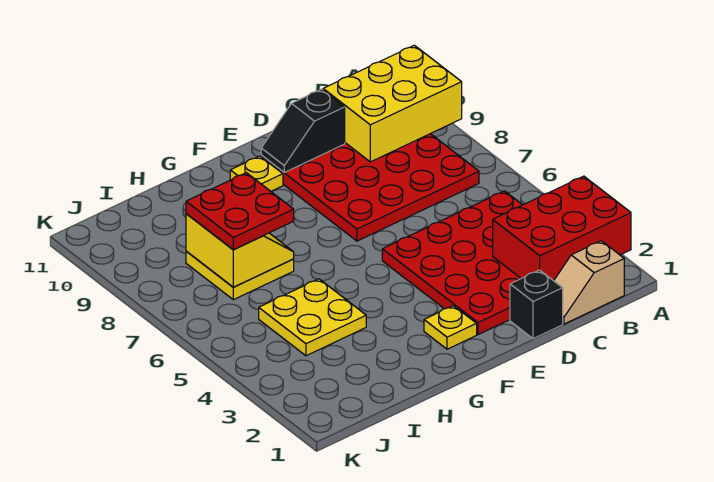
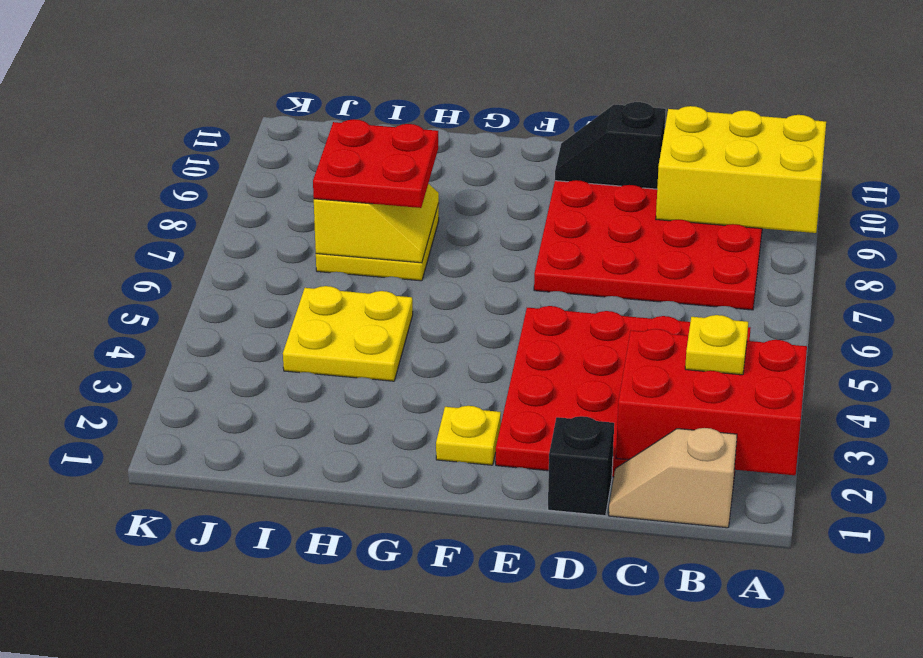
yellow 1x1 plate [230,156,283,191] -> yellow 1x1 plate moved to [685,315,748,375]

